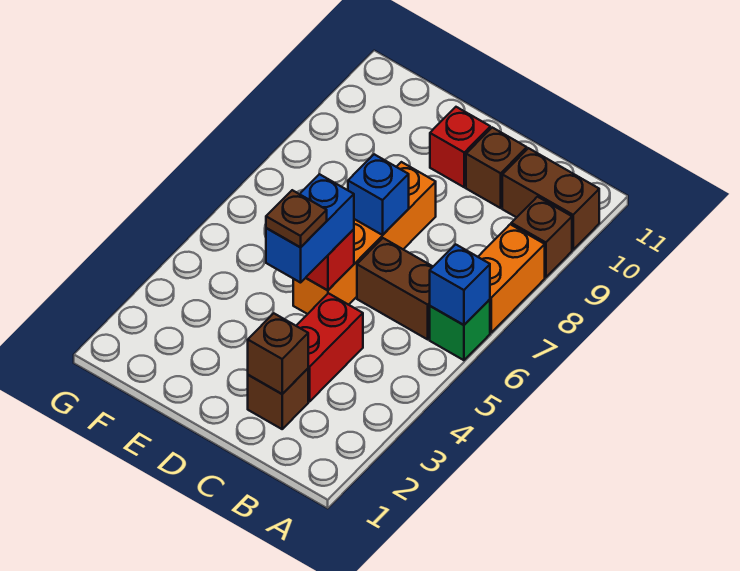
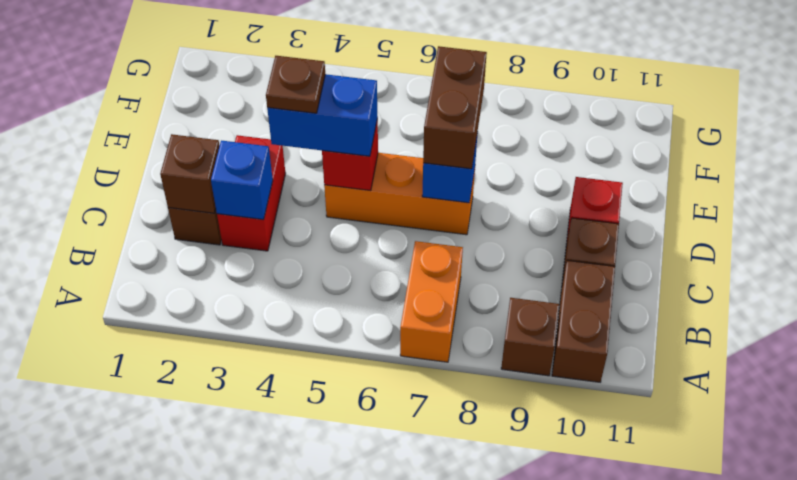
green 1x1 brick [430,299,490,360] -> none
blue 1x1 brick [430,244,490,325] -> blue 1x1 brick moved to [211,141,273,220]
orange 1x2 brick [478,224,545,332] -> orange 1x2 brick turned to [400,241,463,362]
brown 1x2 brick [357,238,433,339] -> brown 1x2 brick moved to [423,46,487,169]
red 1x2 brick [296,293,363,402] -> red 1x2 brick turned to [217,135,286,251]
orange 1x4 brick [293,162,436,314] -> orange 1x3 brick [324,153,475,235]

